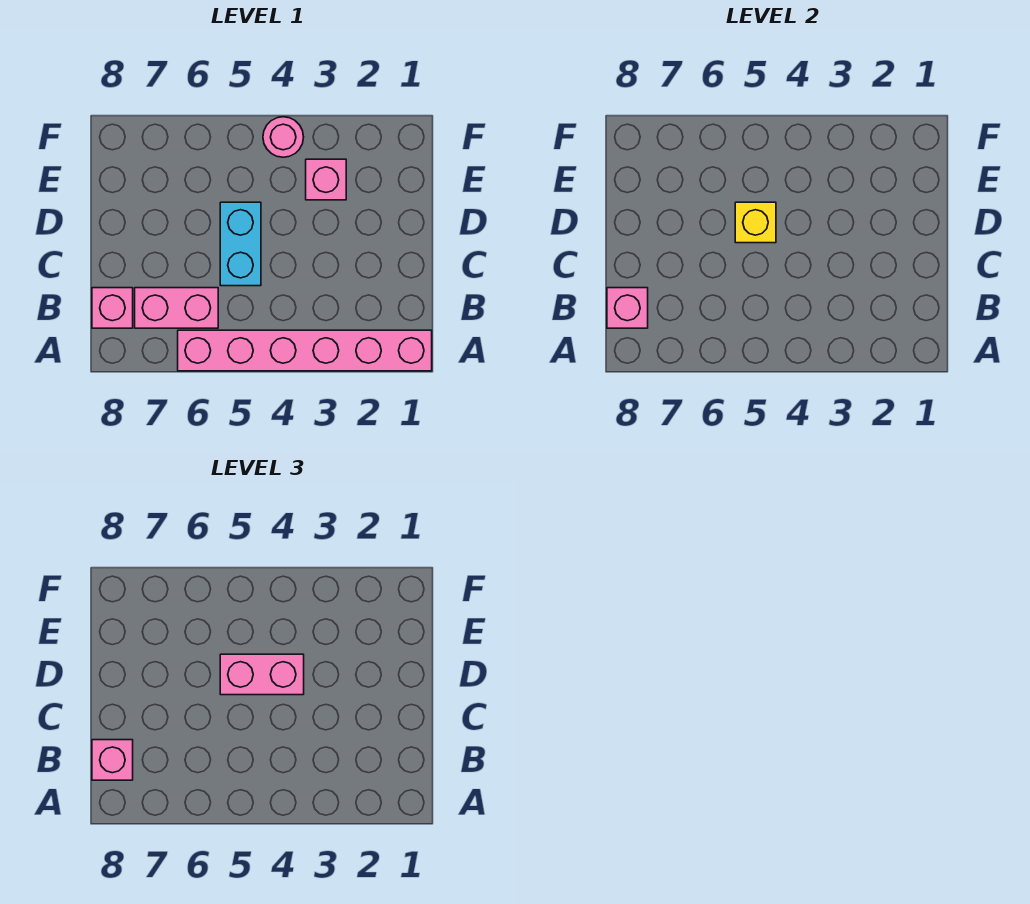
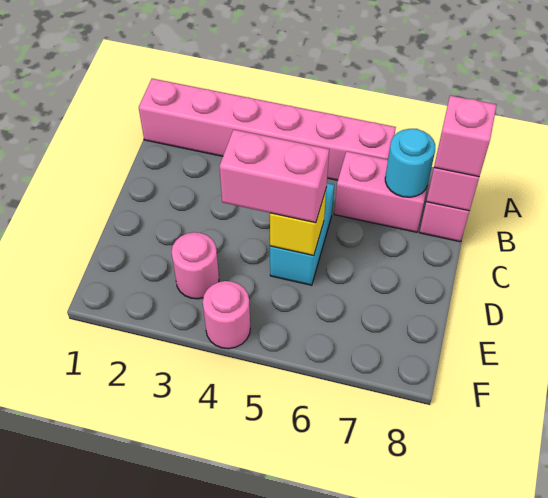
none -> cyan 1x1 round brick [385,129,435,197]
pink 1x1 brick [306,159,346,200] -> pink 1x1 round brick [171,232,219,299]

